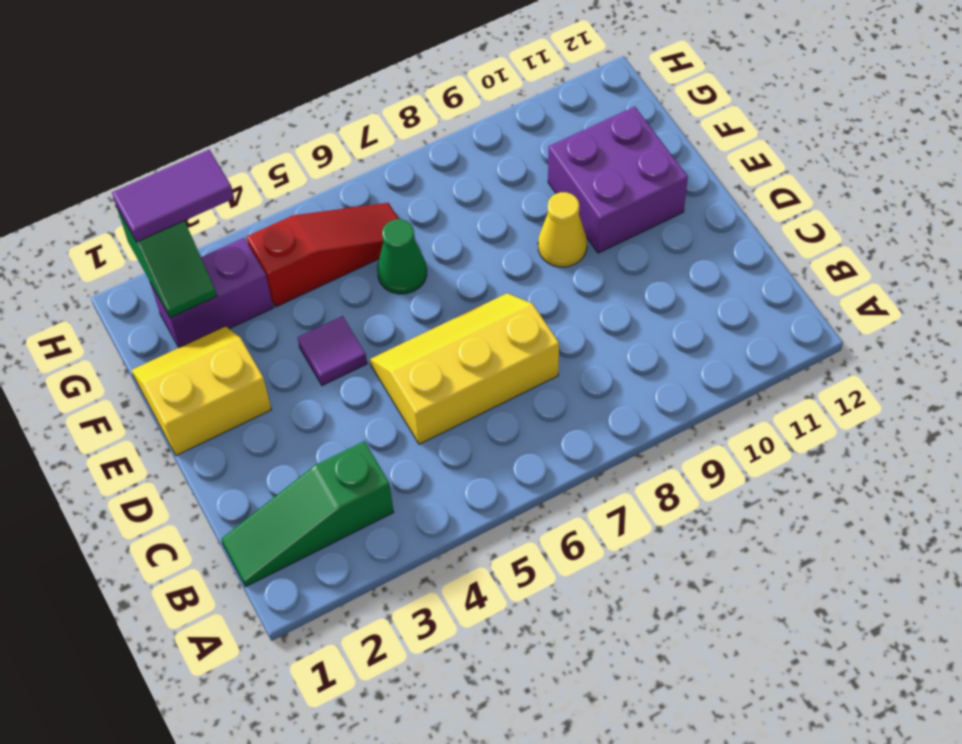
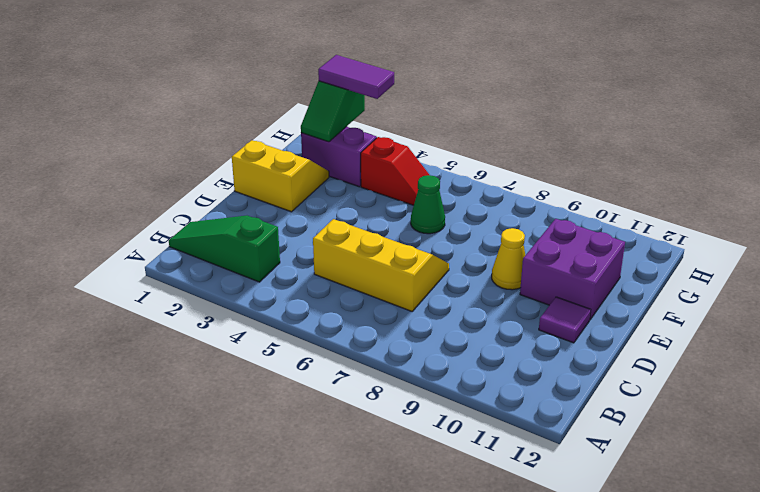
purple 1x1 tile [298,316,367,385] -> purple 1x1 tile moved to [539,297,591,343]
red 1x3 slope [247,203,399,307] -> red 1x2 slope [361,137,429,205]

